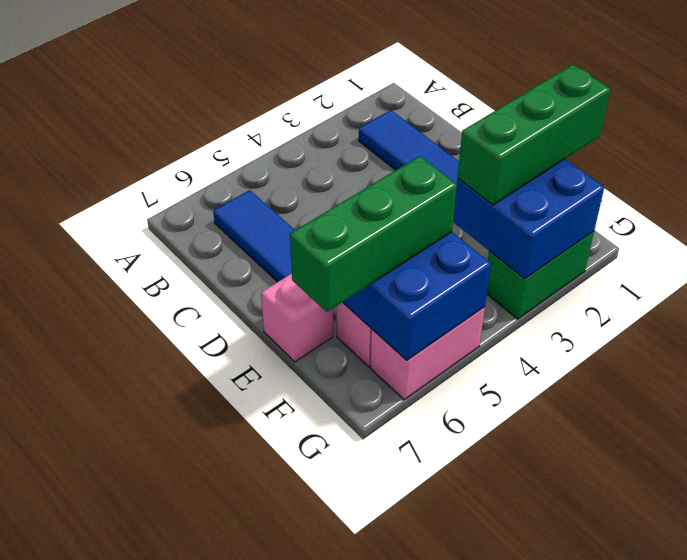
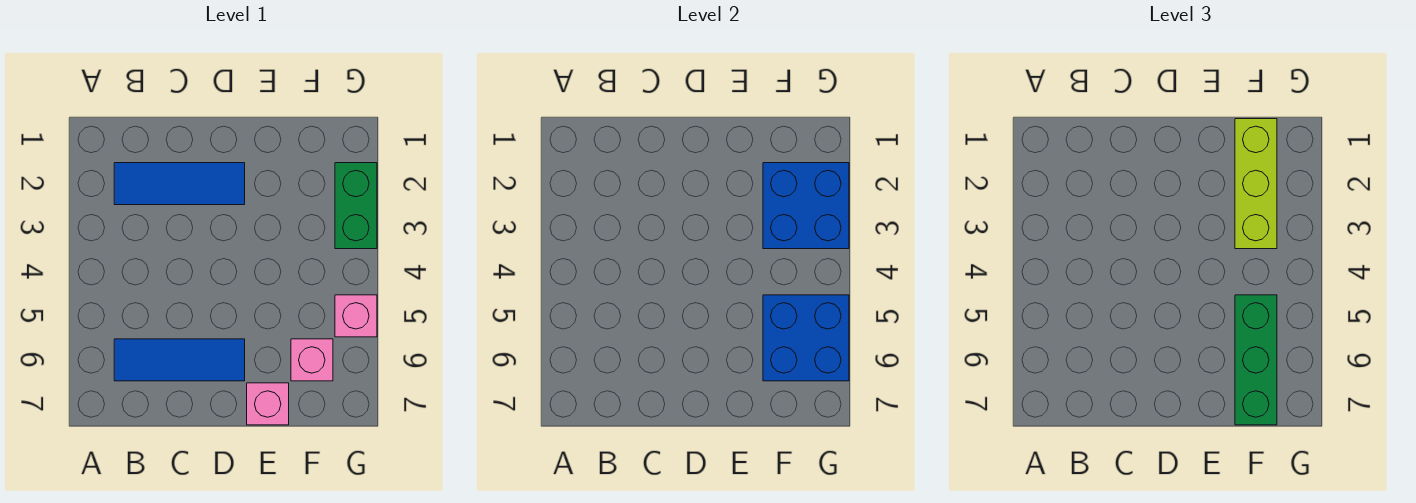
green 1x3 brick [458,65,610,205] -> lime 1x3 brick [1235,119,1277,249]
pink 1x2 brick [371,307,485,400] -> pink 1x1 brick [335,295,377,337]

